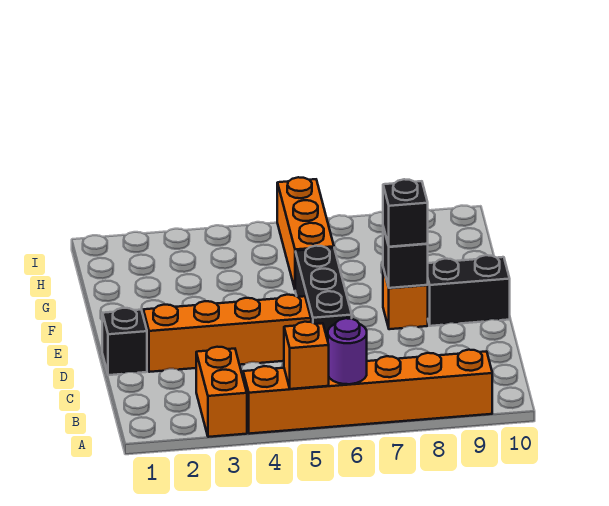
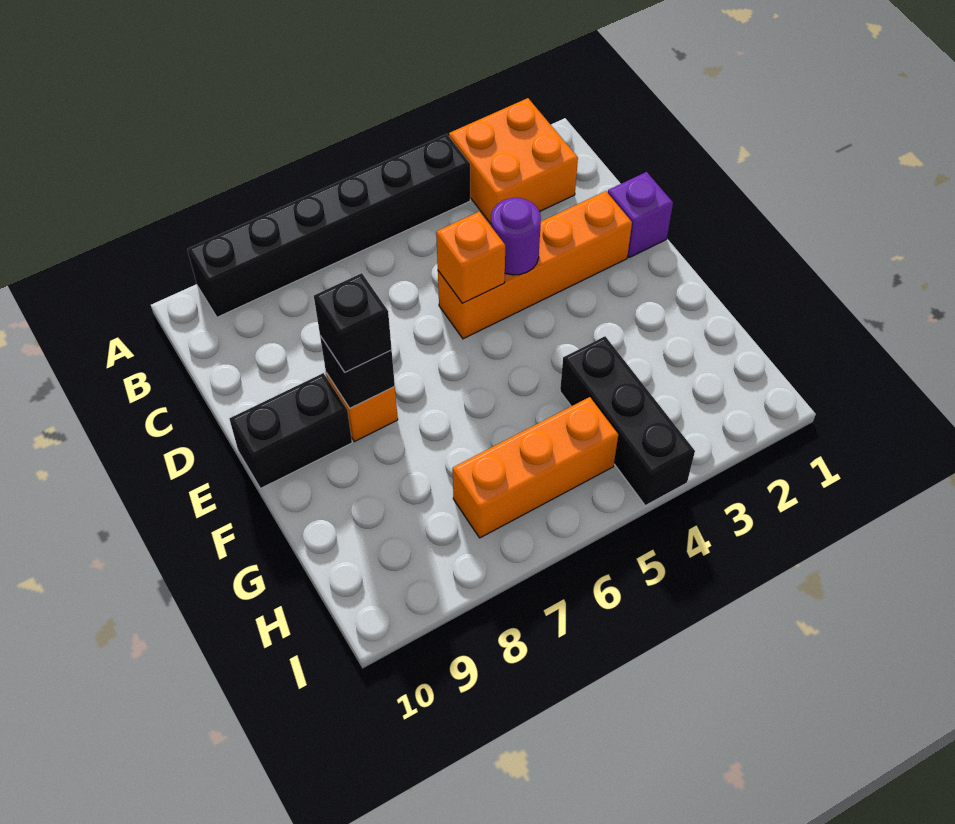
orange 1x2 brick [196,347,247,437] -> orange 2x2 brick [449,98,578,224]
orange 1x6 brick [243,350,492,434] -> black 1x6 brick [187,134,470,317]
orange 1x1 brick [284,322,329,389] -> orange 1x1 brick moved to [436,211,505,303]
purple 1x1 round brick [328,318,367,384] -> purple 1x1 round brick moved to [491,198,541,275]
black 1x1 brick [102,308,147,375] -> purple 1x1 brick [608,172,673,258]
black 1x3 brick [295,246,352,340] -> black 1x3 brick moved to [560,336,695,505]
orange 1x3 brick [277,177,334,288] -> orange 1x3 brick turned to [453,397,618,538]

